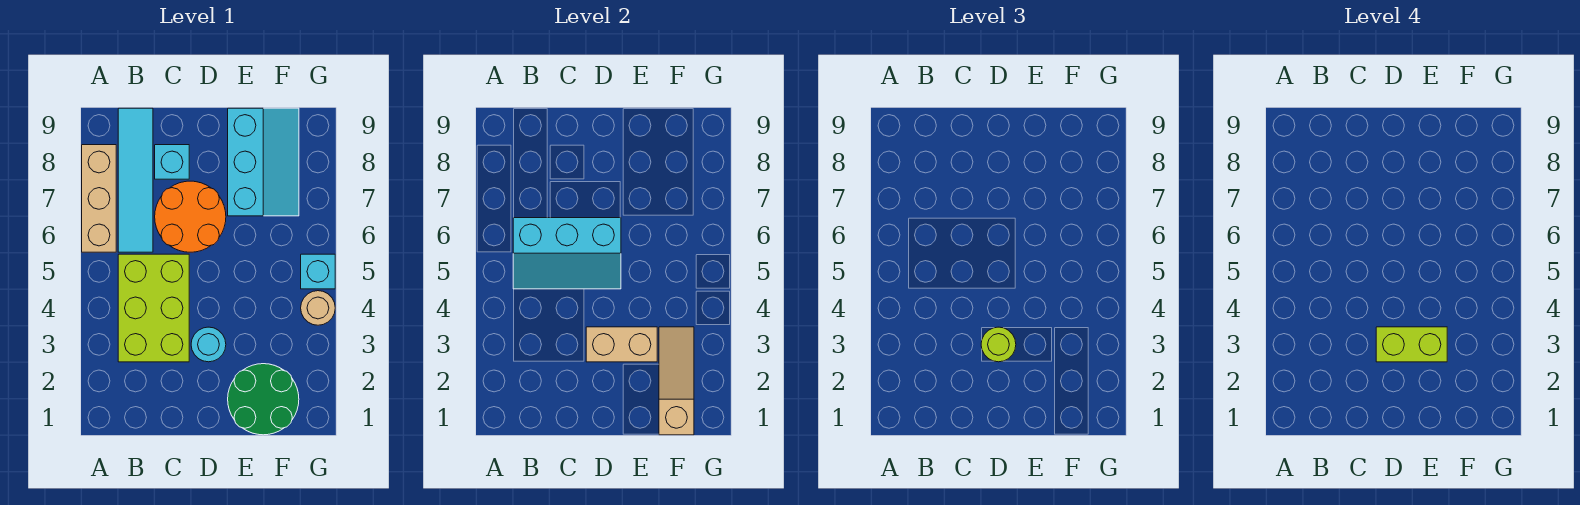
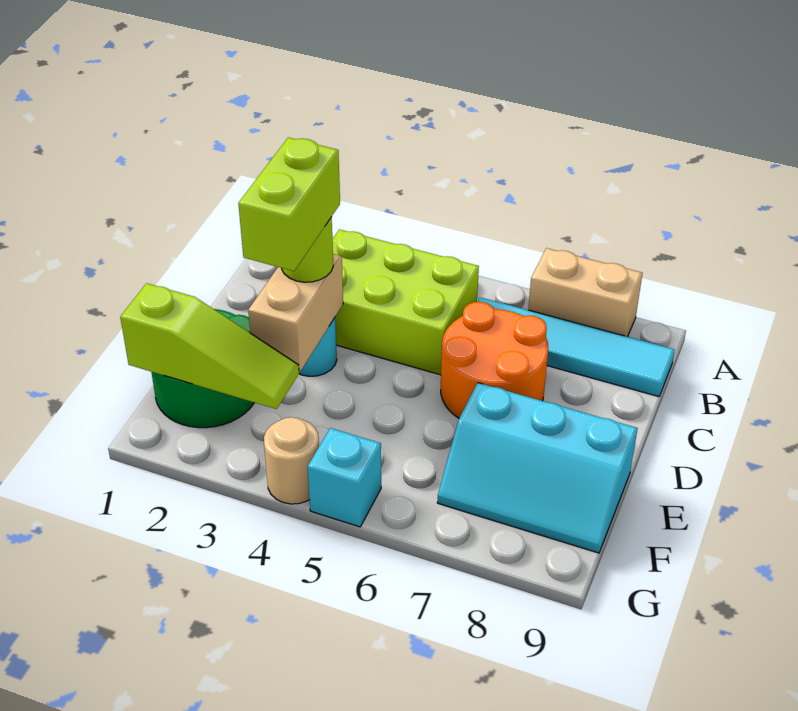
tan 1x3 brick [82,145,116,252] -> tan 1x2 brick [528,248,642,337]
cyan 2x3 slope [513,218,621,289] -> none
cyan 1x1 brick [155,145,189,179] -> none
tan 1x3 slope [659,327,694,435] -> lime 1x3 slope [120,283,299,409]

